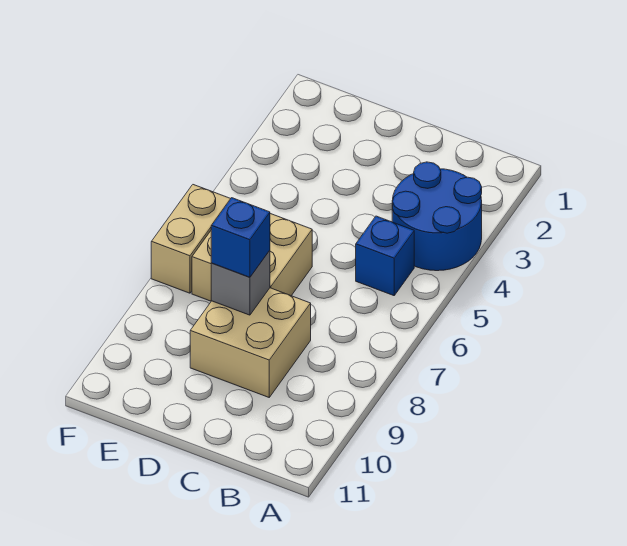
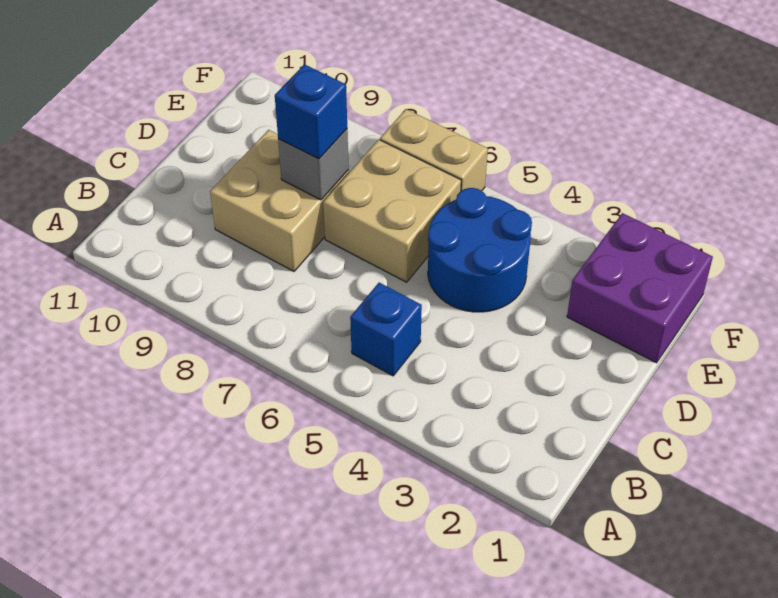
blue 2x2 round brick [392,162,482,271] -> blue 2x2 round brick moved to [428,188,532,312]
none -> purple 2x2 brick [567,213,713,363]

